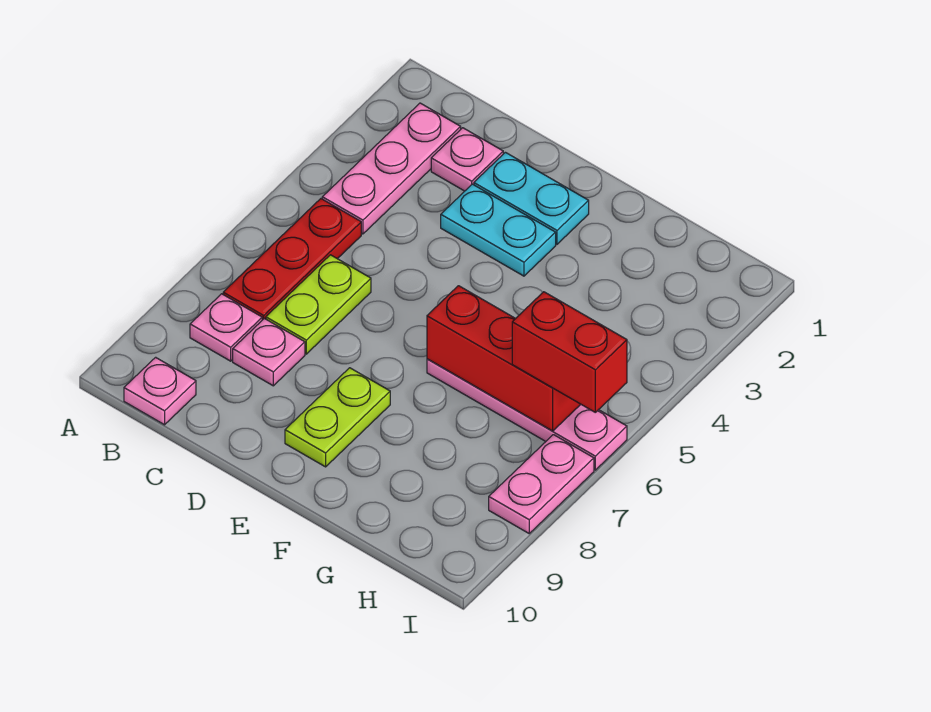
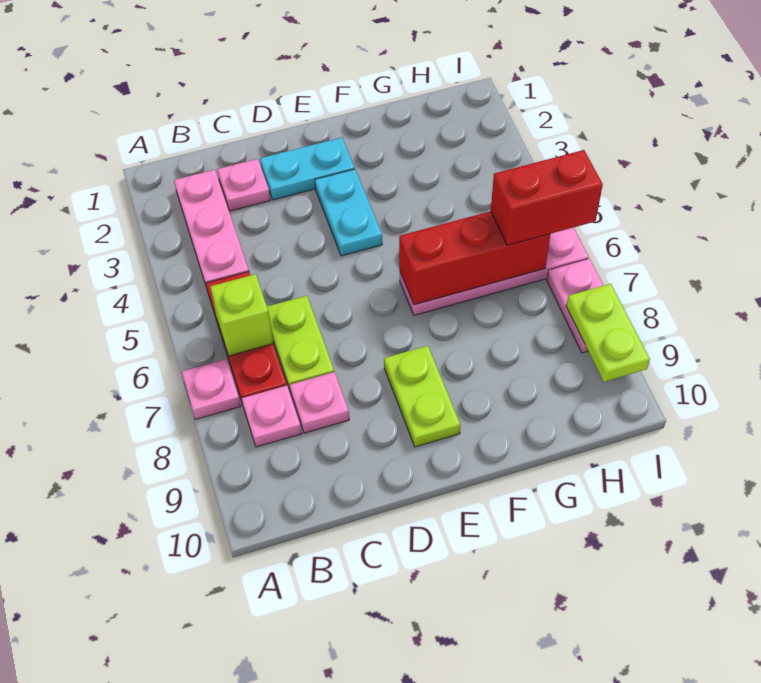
none -> lime 1x1 brick [210,274,273,356]
pink 1x1 plate [124,357,196,425] -> pink 1x1 plate moved to [182,359,241,419]
cyan 1x2 plate [441,184,556,276] -> cyan 1x2 plate turned to [315,169,382,256]
none -> lime 1x2 plate [566,284,650,382]

